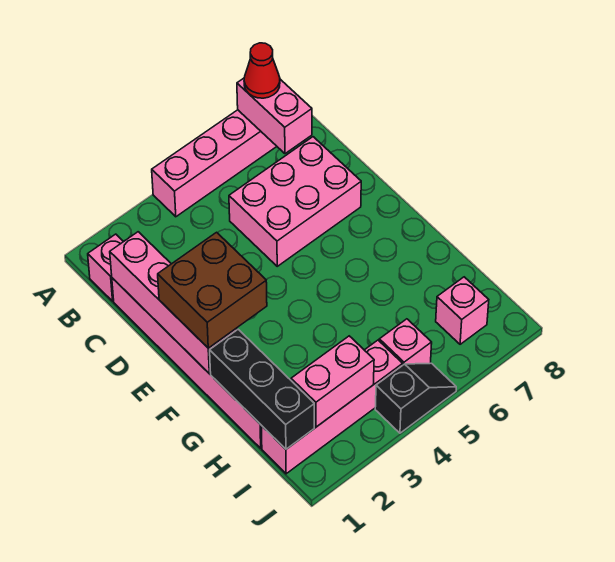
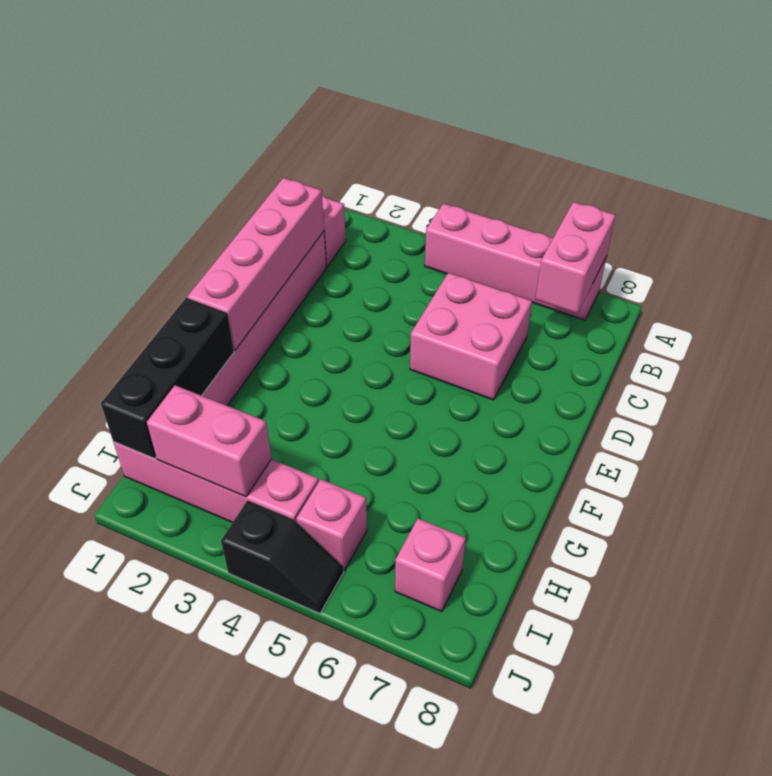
red 1x1 cone [244,43,280,98] -> none
pink 2x3 brick [229,137,361,266] -> pink 2x2 brick [410,273,532,400]
brown 2x2 brick [158,232,267,348] -> none

